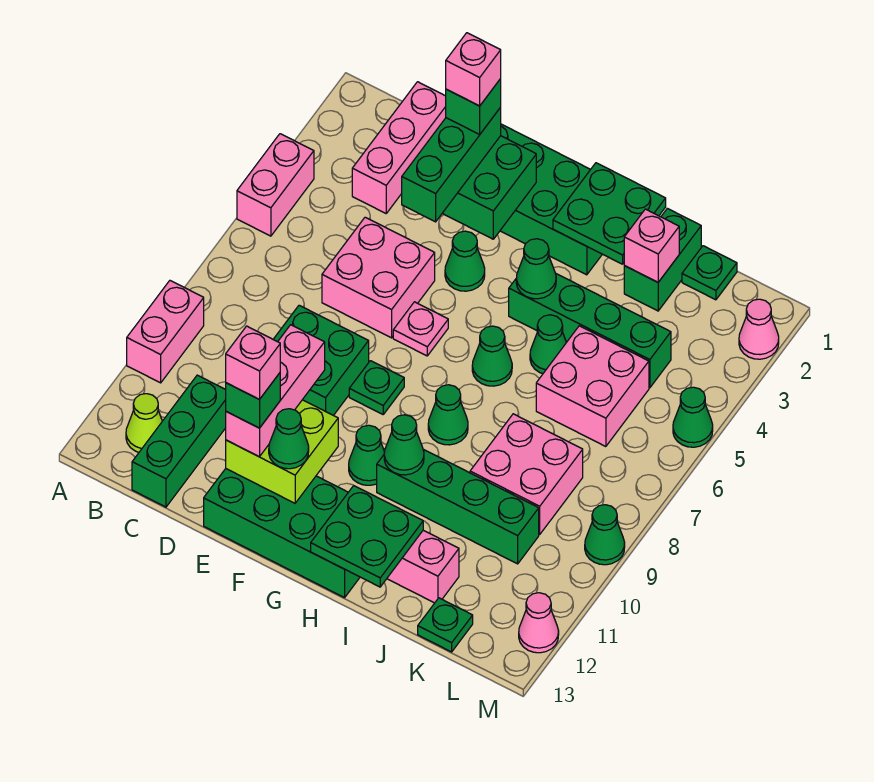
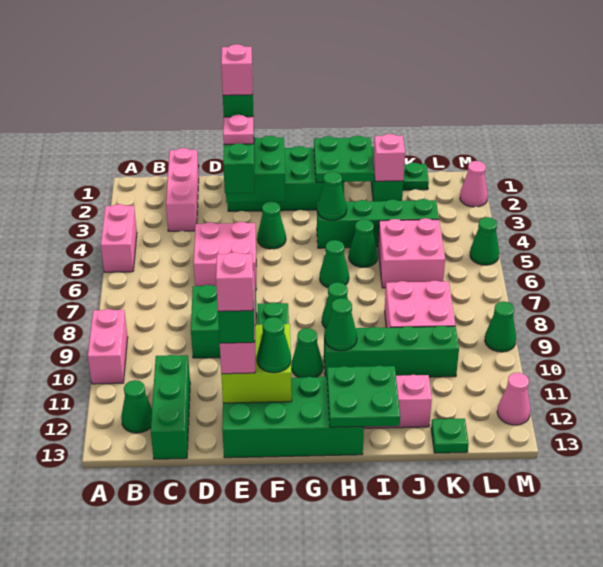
lime 1x1 cone [126,394,162,452] -> green 1x1 cone [121,380,152,433]
pink 1x1 plate [393,302,448,356] -> pink 1x1 plate moved to [223,115,254,144]

